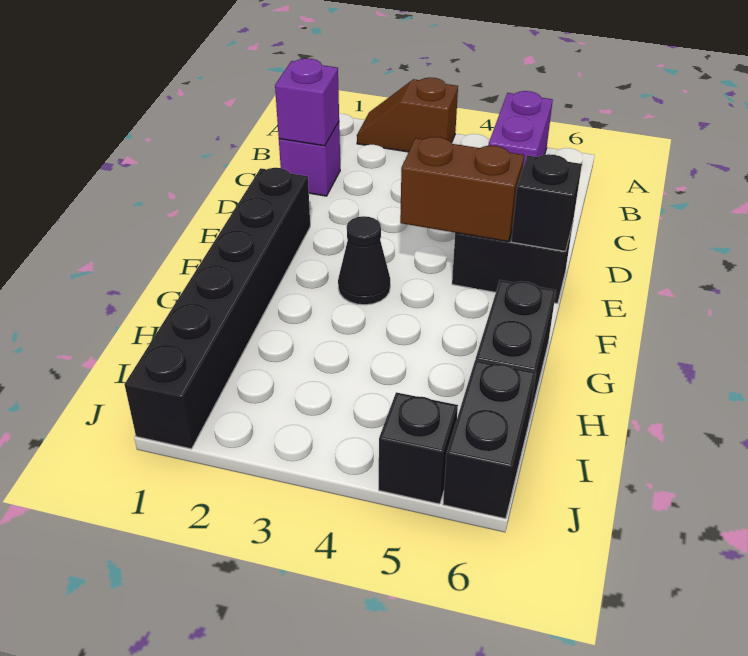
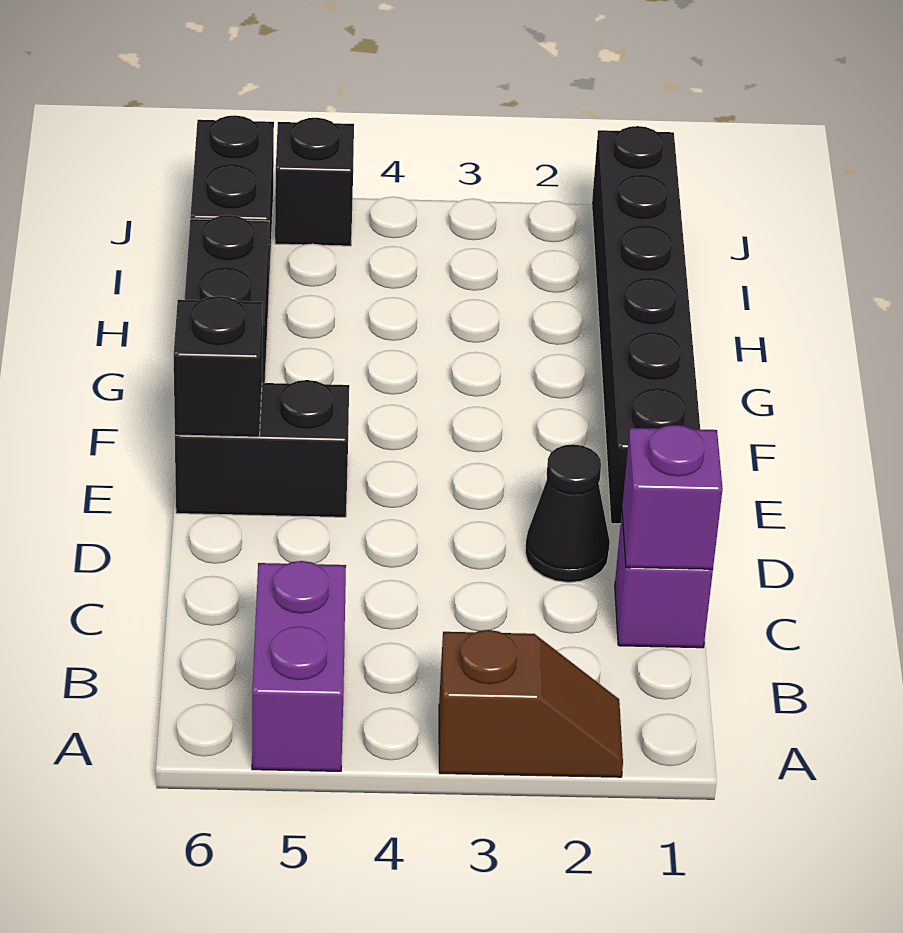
brown 1x2 brick [400,137,524,242] -> none
black 1x1 cone [338,216,390,305] -> black 1x1 cone moved to [525,444,610,582]

